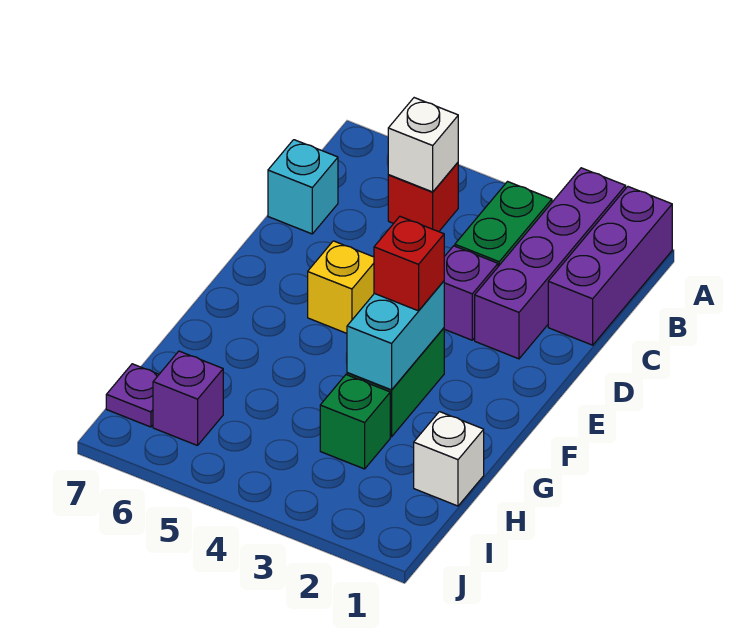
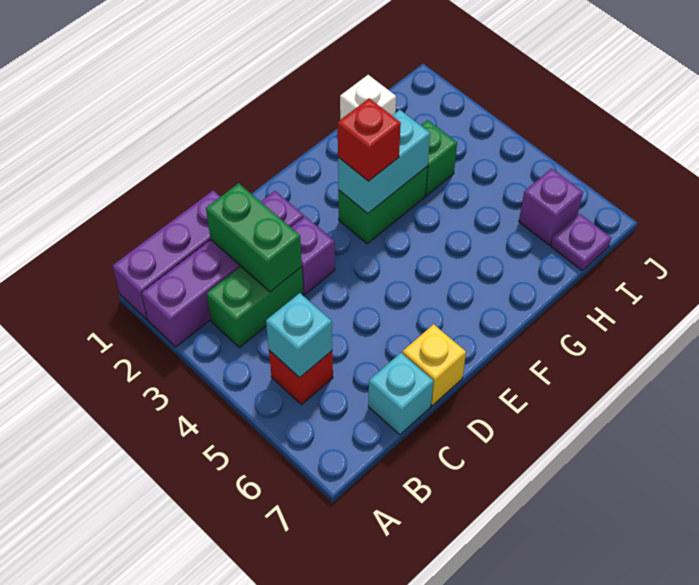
white 1x1 brick [388,98,458,192] -> cyan 1x1 brick [266,293,332,378]
none -> green 1x2 brick [206,183,302,292]
yellow 1x1 brick [308,241,374,333] -> yellow 1x1 brick moved to [402,324,466,406]

